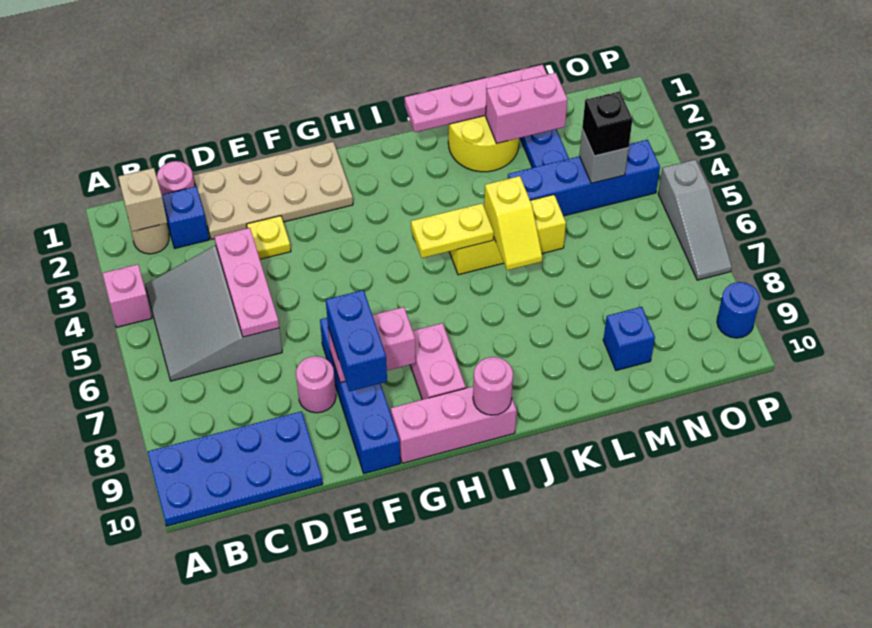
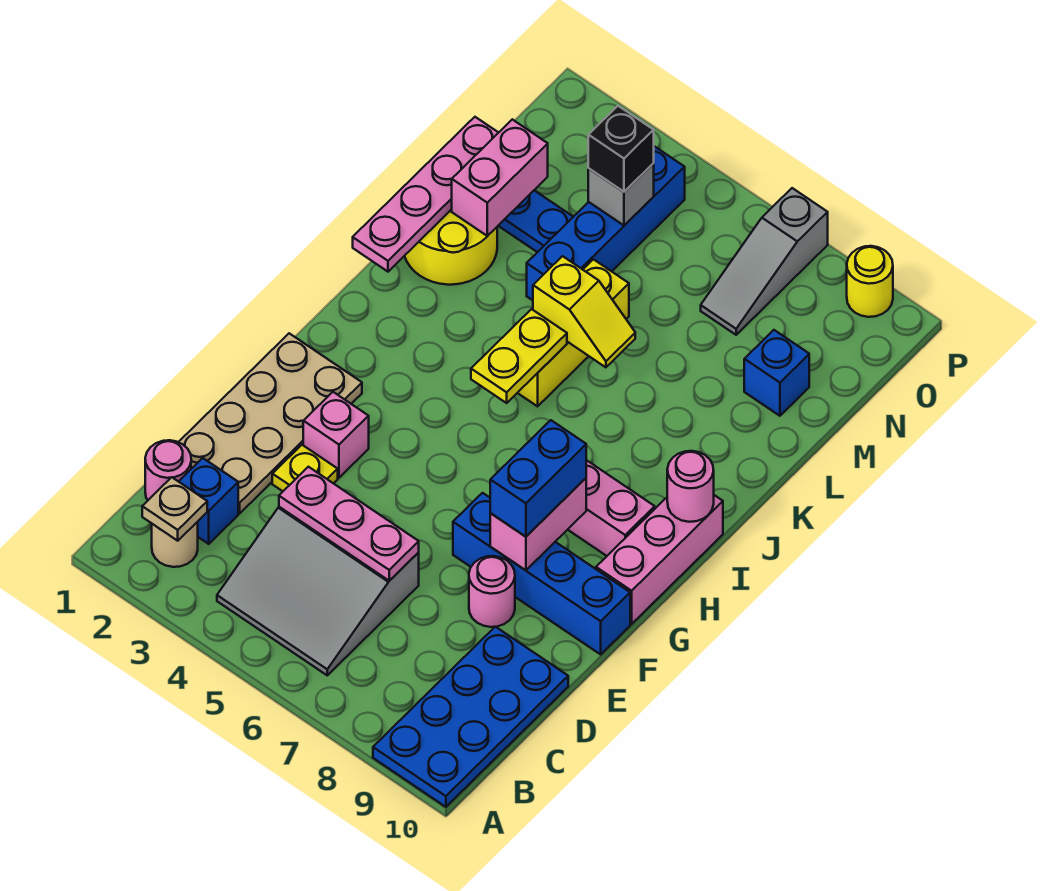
pink 1x1 brick [102,264,152,327] -> pink 1x1 brick moved to [303,392,369,478]
tan 1x1 brick [118,168,167,231] -> tan 1x1 plate [142,477,207,541]
blue 1x2 brick [326,290,387,391] -> blue 1x2 brick turned to [490,420,586,537]
grey 1x3 slope [658,159,732,280] -> grey 1x3 slope turned to [701,188,828,335]
blue 1x1 round brick [717,282,760,338] -> yellow 1x1 round brick [847,246,893,317]

